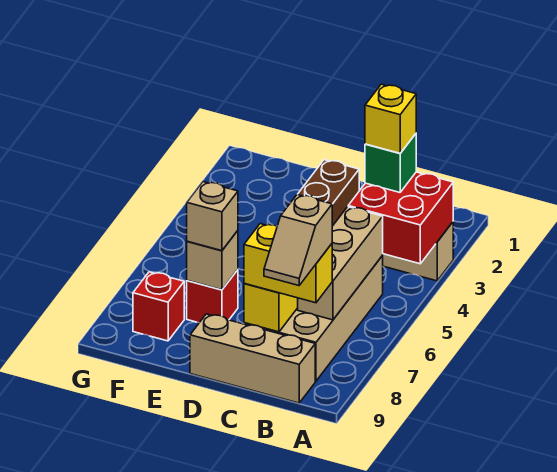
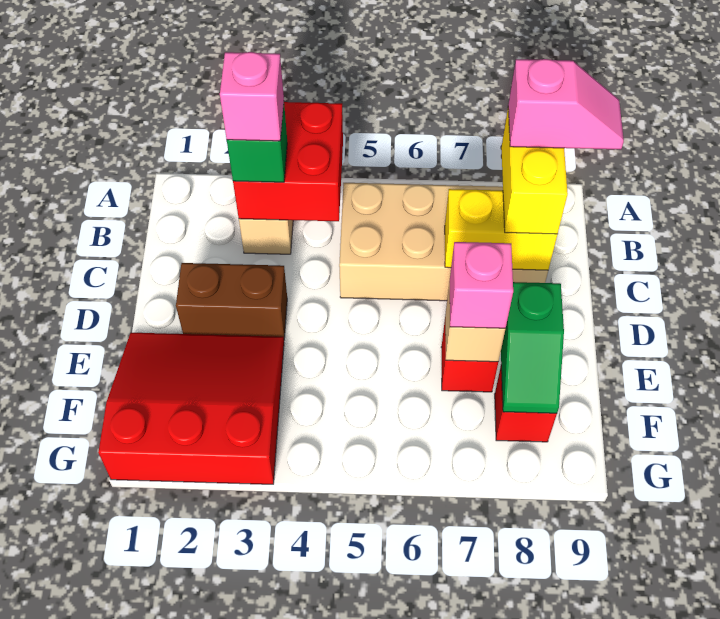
yellow 1x1 brick [365,84,416,153] -> pink 1x1 brick [220,52,284,141]
tan 1x3 brick [298,207,383,320] -> none
tan 1x2 slope [264,194,332,286] -> pink 1x2 slope [508,59,624,150]
tan 1x3 brick [190,314,315,403] -> none
none -> red 3x3 slope [98,333,284,484]
tan 1x1 brick [187,182,238,251] -> pink 1x1 brick [450,242,513,328]
none -> green 1x2 slope [501,282,564,413]

